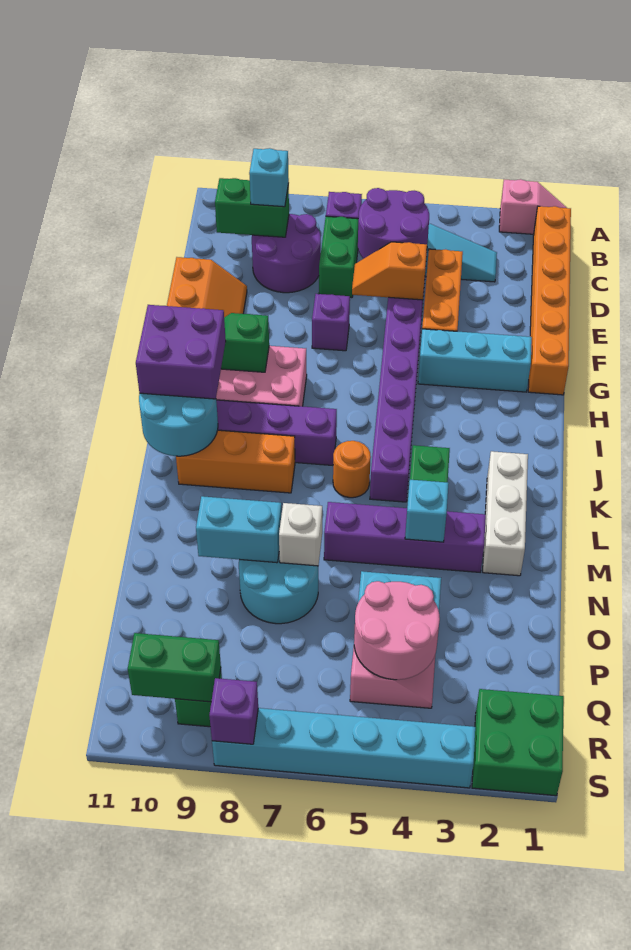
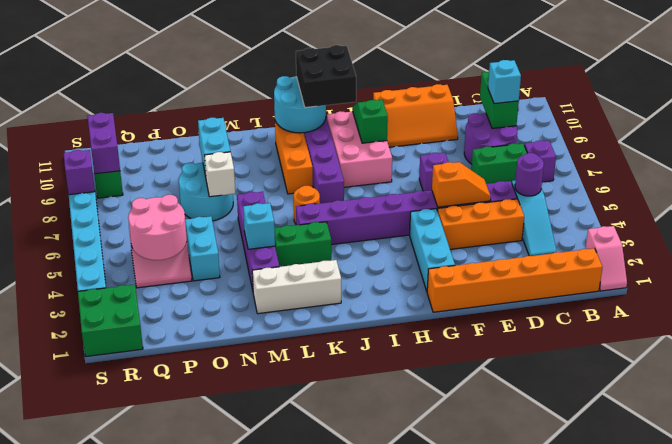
purple 2x2 round brick [358,188,429,259] -> purple 1x1 round brick [515,153,544,196]
orange 1x2 slope [352,242,427,300] -> orange 1x2 slope turned to [432,162,491,207]
purple 2x2 brick [136,305,226,399] -> black 2x2 brick [296,45,356,108]
green 1x2 brick [128,633,221,702] -> purple 1x2 brick [88,113,120,174]

